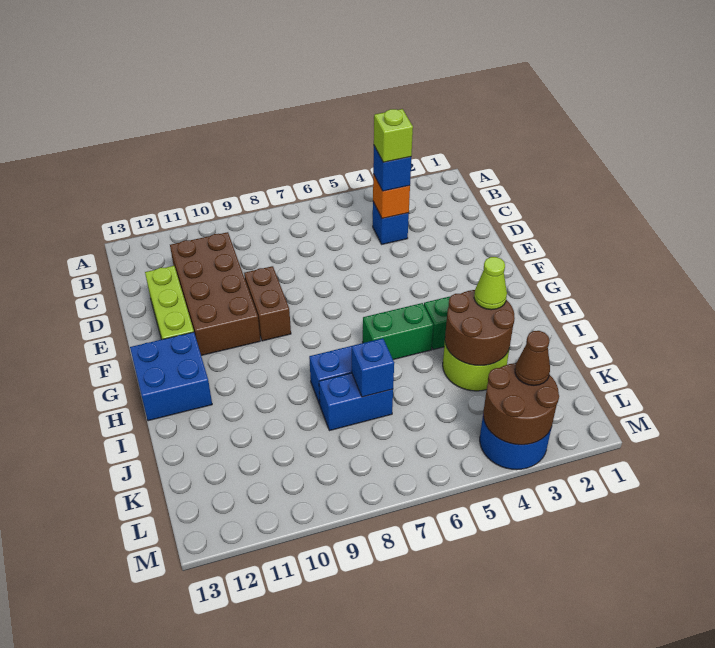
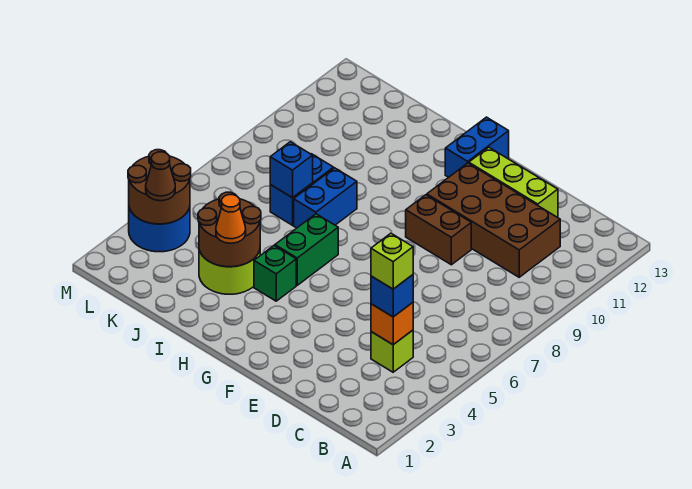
blue 1x1 brick [373,202,409,244] -> lime 1x1 brick [371,330,413,372]
blue 2x2 brick [130,332,212,421] -> blue 1x2 brick [445,117,509,177]
lime 1x1 cone [474,257,507,310] -> orange 1x1 cone [216,195,246,243]

